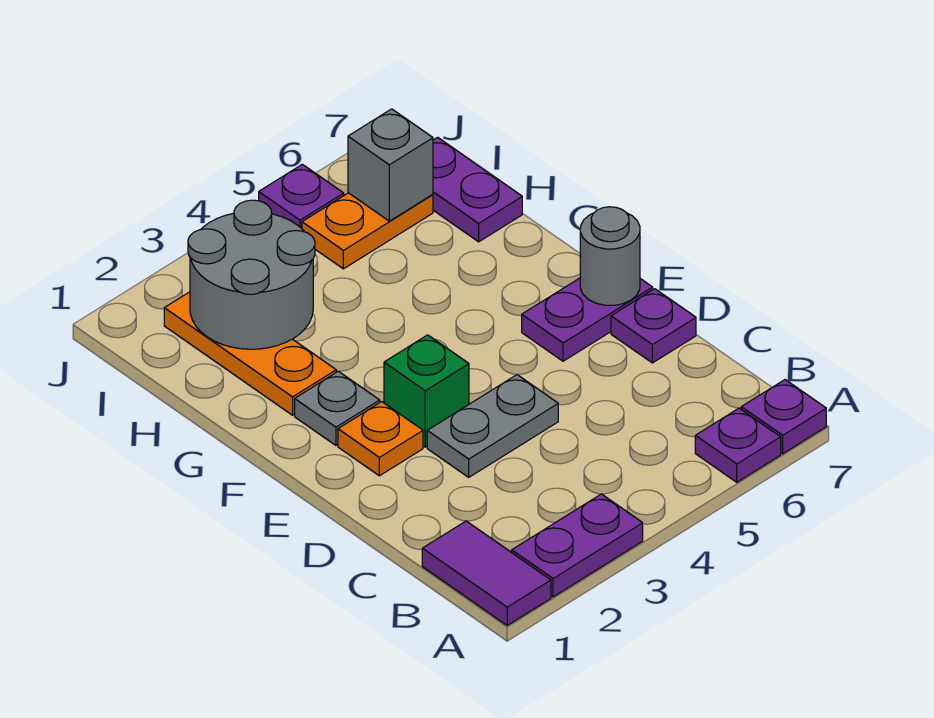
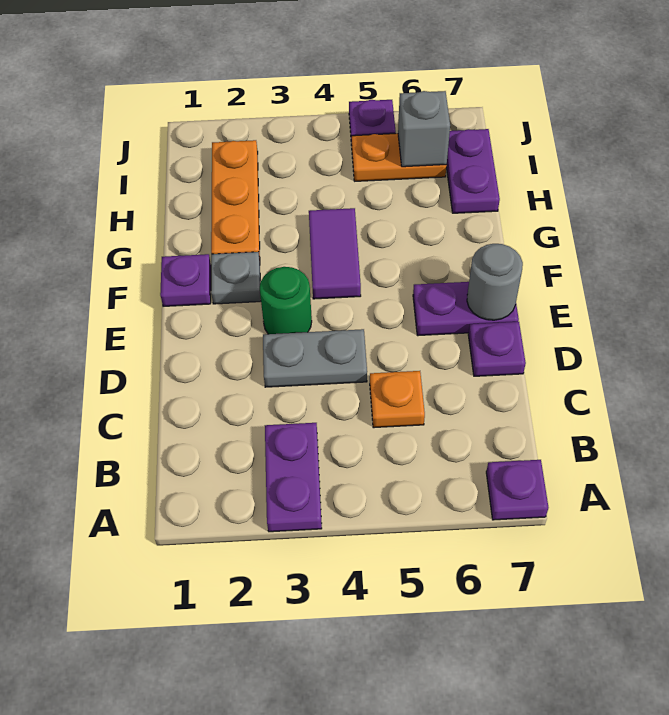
purple 1x2 tile [422,521,551,625] -> purple 1x2 tile moved to [309,208,361,299]
purple 1x2 plate [512,494,643,597] -> purple 1x2 plate turned to [265,423,322,532]
purple 1x1 plate [695,408,781,482] -> purple 1x1 plate moved to [160,254,211,306]
orange 1x1 plate [338,402,423,476] -> orange 1x1 plate moved to [370,371,425,428]
green 1x1 brick [384,335,469,447] -> green 1x1 round brick [260,267,312,334]
grey 2x2 round brick [188,200,315,349] -> none

